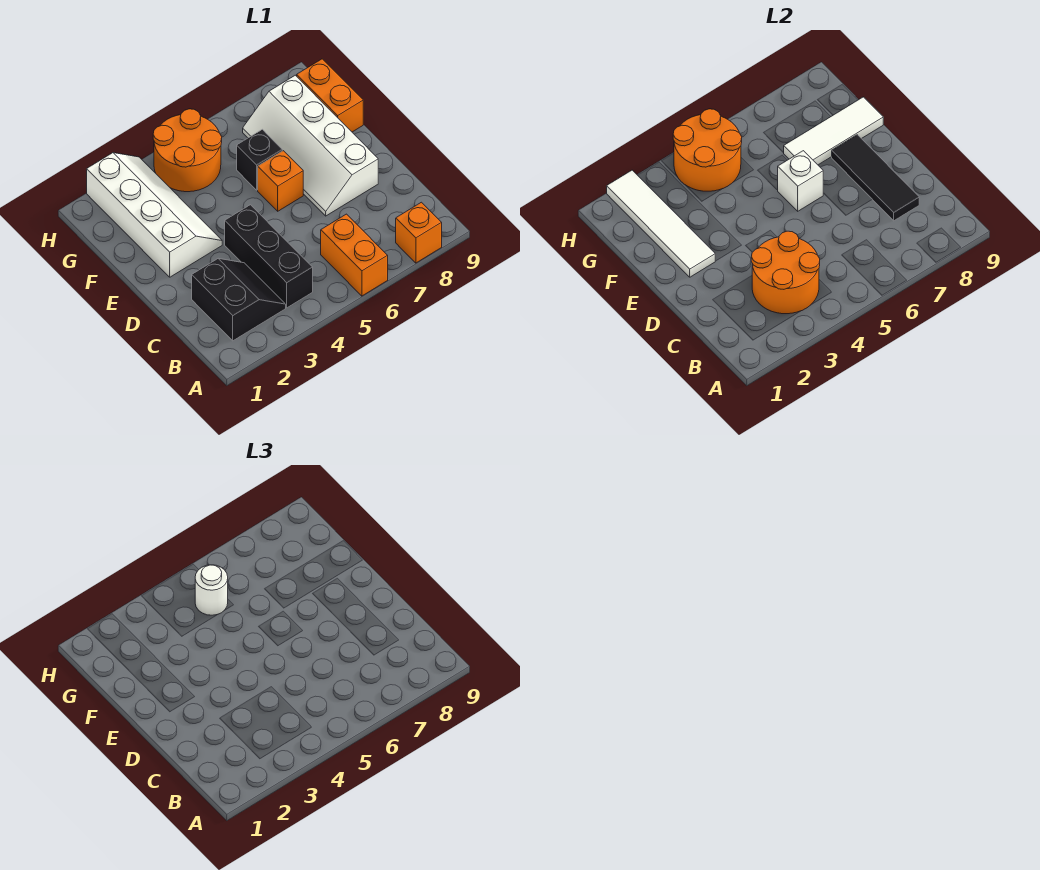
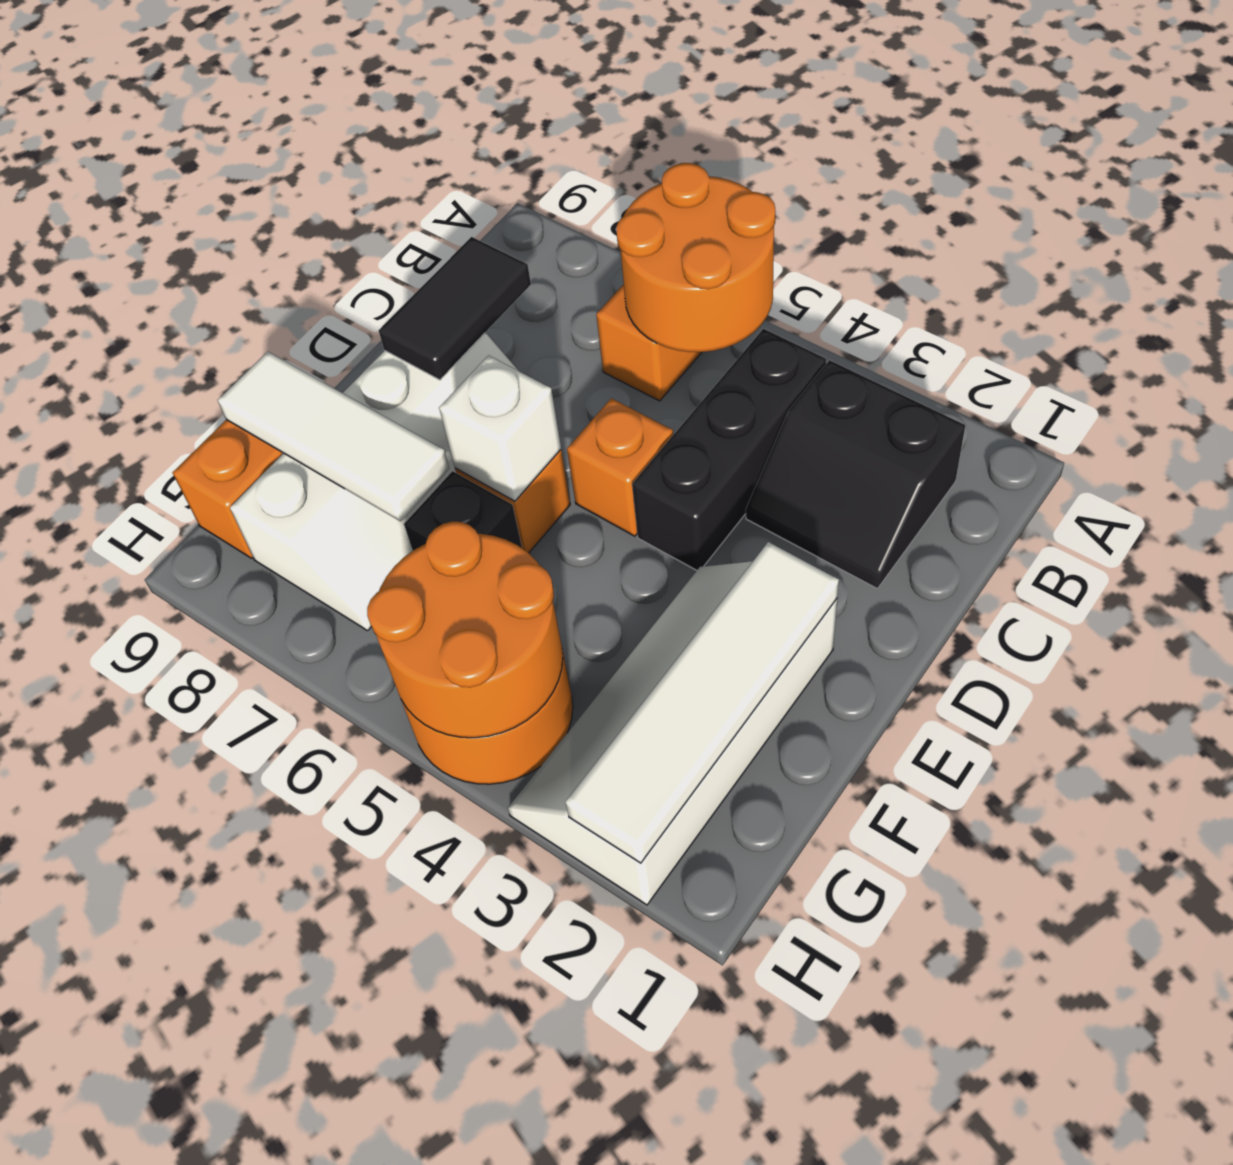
orange 1x1 brick [396,202,442,263] -> orange 1x1 brick moved to [567,398,673,536]
black 2x2 slope [192,259,286,341] -> black 2x2 slope turned to [746,360,965,589]
orange 2x2 round brick [751,231,820,314] -> orange 2x2 round brick moved to [616,163,775,352]
black 1x3 tile [832,135,919,221] -> black 1x2 tile [379,237,531,380]
white 1x1 round brick [195,565,228,615] -> none

